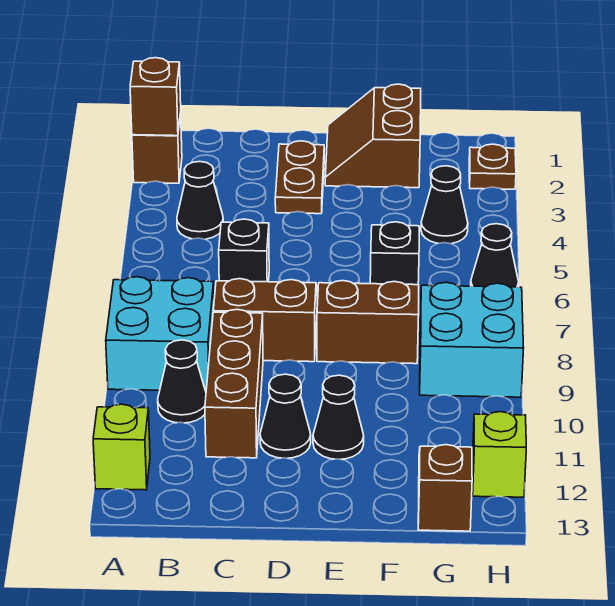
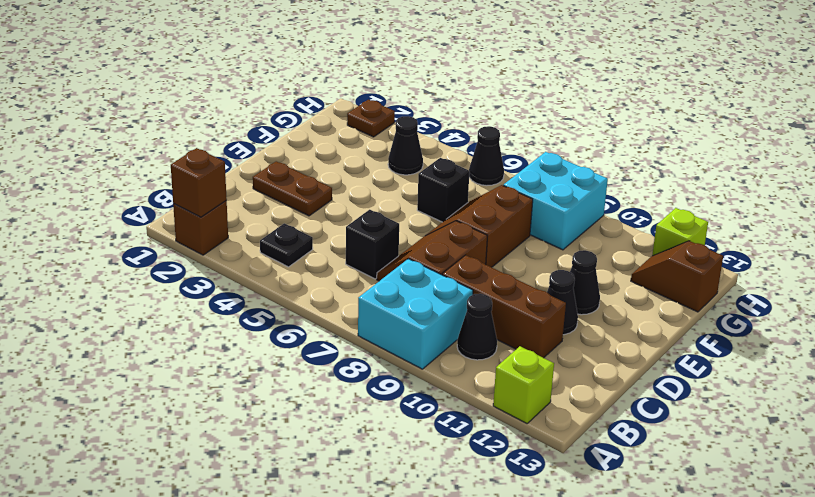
black 1x1 cone [177,162,223,239] -> black 1x1 plate [260,223,313,267]
brown 2x2 slope [325,84,421,188] -> none

